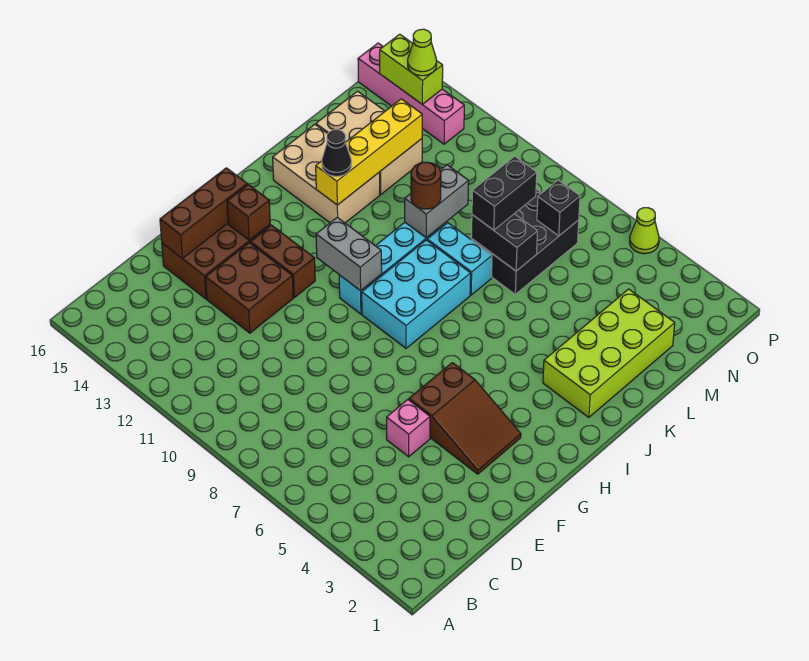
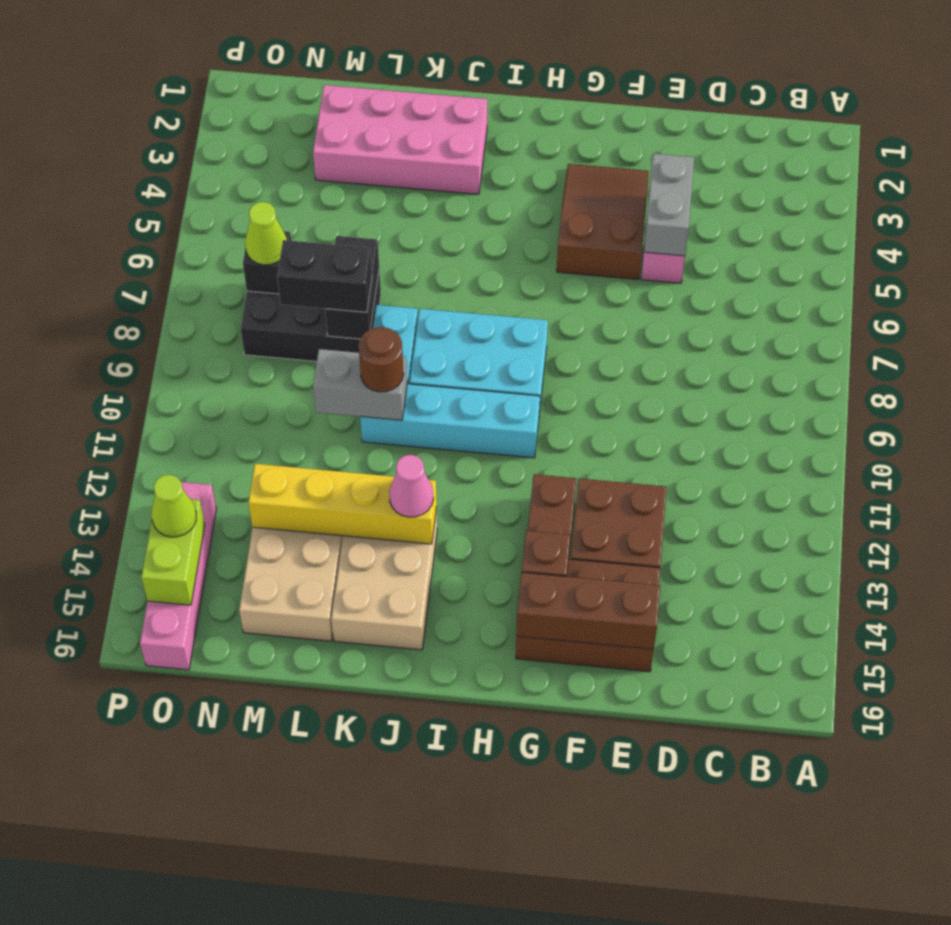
grey 1x2 brick [316,217,382,291] -> grey 1x2 brick moved to [644,154,694,256]
lime 2x4 brick [543,289,675,417] -> pink 2x4 brick [313,85,488,194]
black 1x1 cone [322,130,351,176] -> pink 1x1 cone [389,455,433,517]
lime 1x1 cone [630,208,659,254] -> lime 1x1 cone moved to [245,202,287,265]

